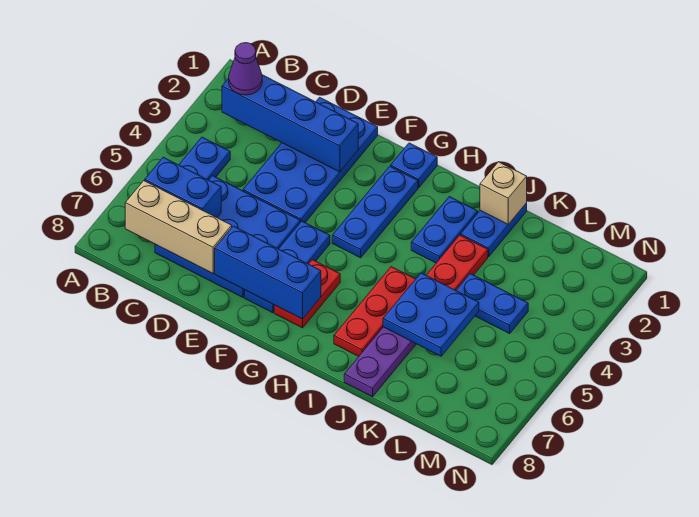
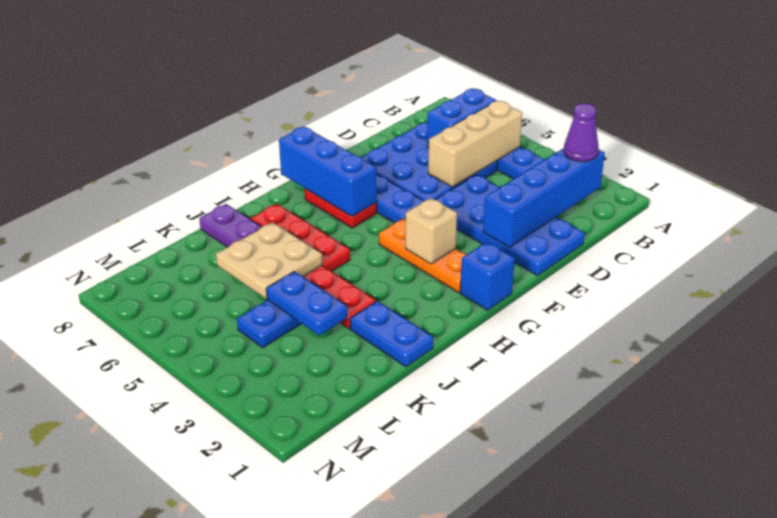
tan 1x3 brick [125,181,232,273] -> tan 1x3 brick moved to [428,101,522,187]
blue 1x3 brick [215,226,321,319] -> blue 1x3 brick turned to [279,127,377,217]
blue 1x1 plate [391,143,437,188] -> blue 1x1 brick [460,242,515,310]
blue 1x3 plate [332,166,418,258] -> orange 1x3 plate [379,218,467,293]
blue 1x2 plate [411,197,478,263] -> blue 1x2 plate moved to [266,271,347,335]
tan 1x1 brick [480,162,527,224] -> tan 1x1 brick moved to [405,198,457,264]
blue 2x2 plate [383,273,479,356] -> tan 2x2 plate [216,222,322,299]

